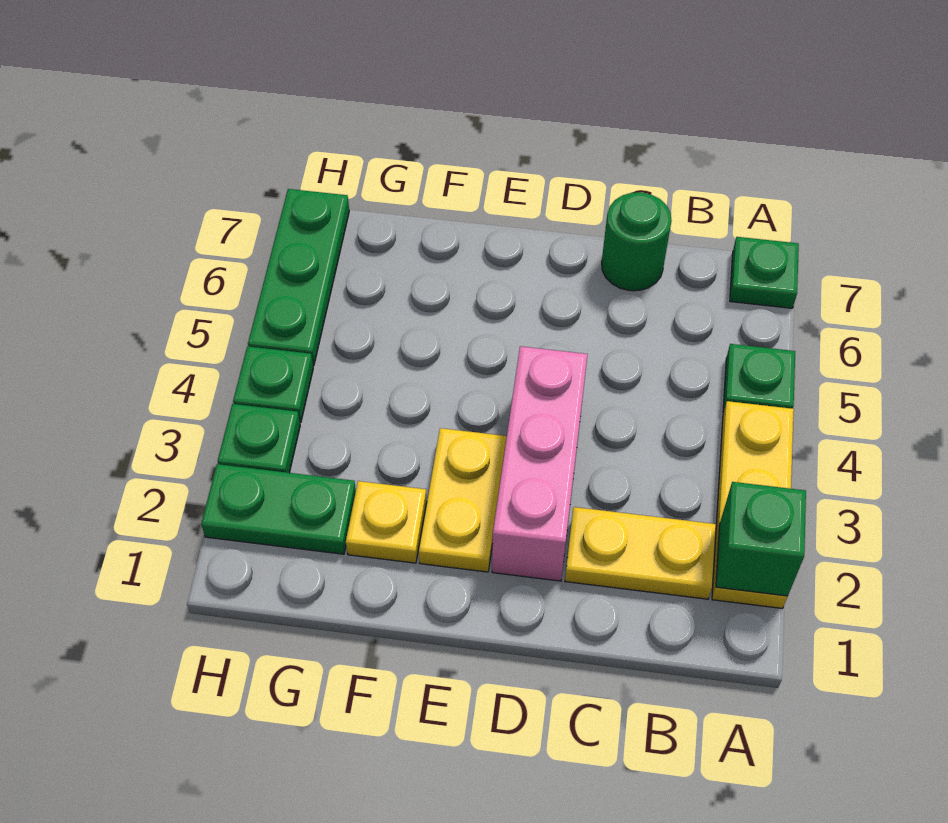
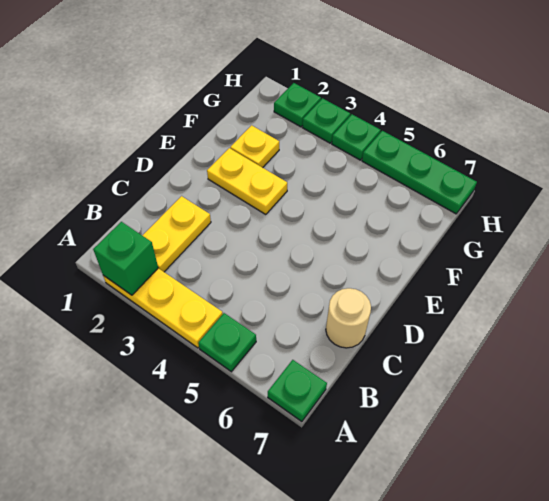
green 1x1 round brick [602,192,672,291] -> tan 1x1 round brick [326,288,371,348]
pink 1x3 brick [492,346,588,581] -> none
green 1x2 plate [201,464,356,554] -> green 1x1 plate [274,83,321,127]

